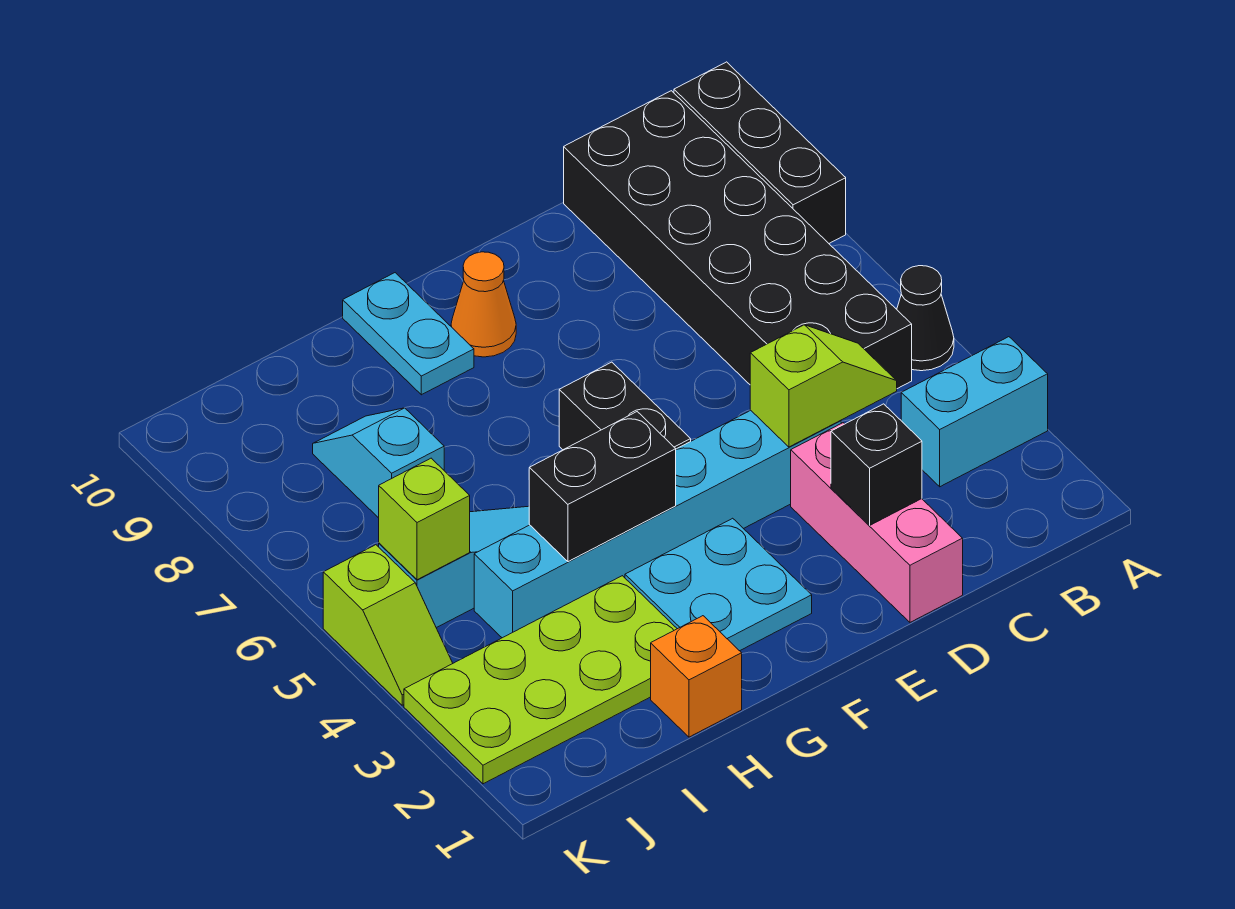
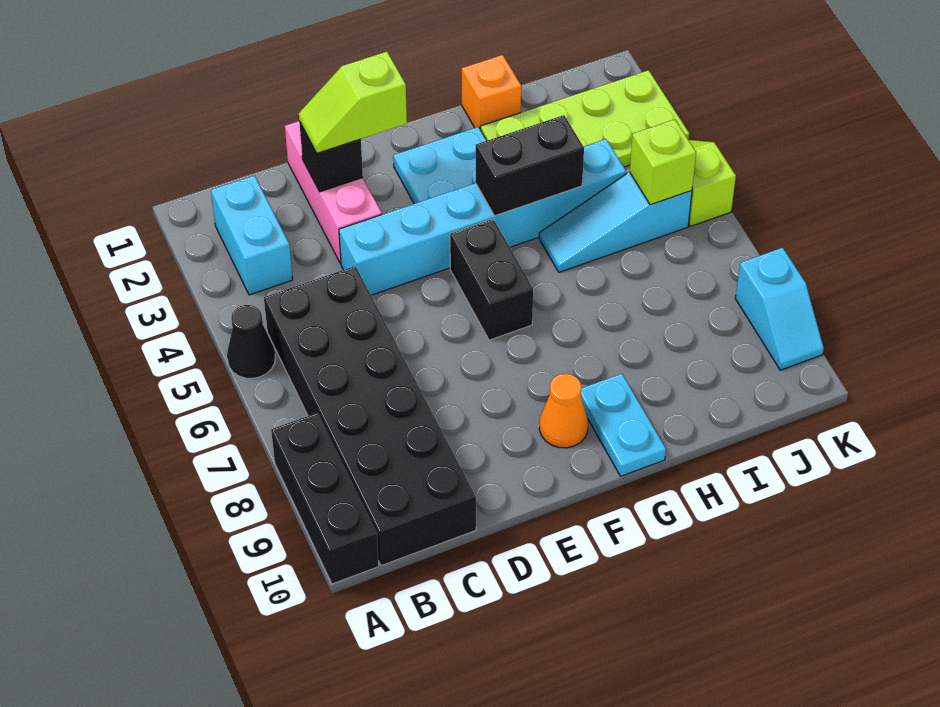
cyan 1x2 brick [901,337,1048,487] -> cyan 1x2 brick turned to [211,175,293,295]
lime 1x2 slope [750,325,897,447] -> lime 1x2 slope moved to [299,52,407,153]
cyan 1x2 slope [313,408,444,518] -> cyan 1x2 slope moved to [735,248,824,370]

